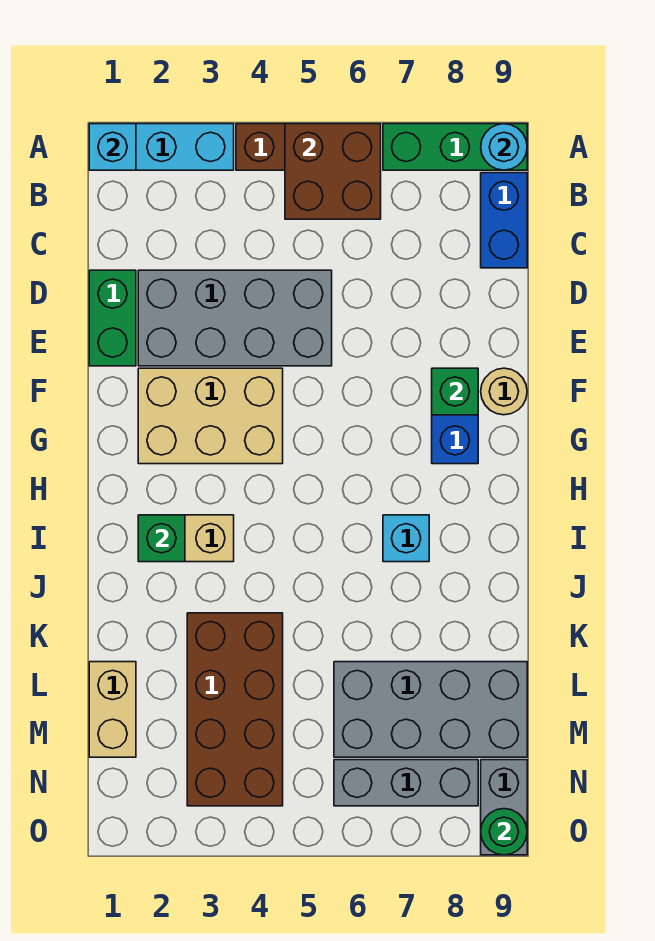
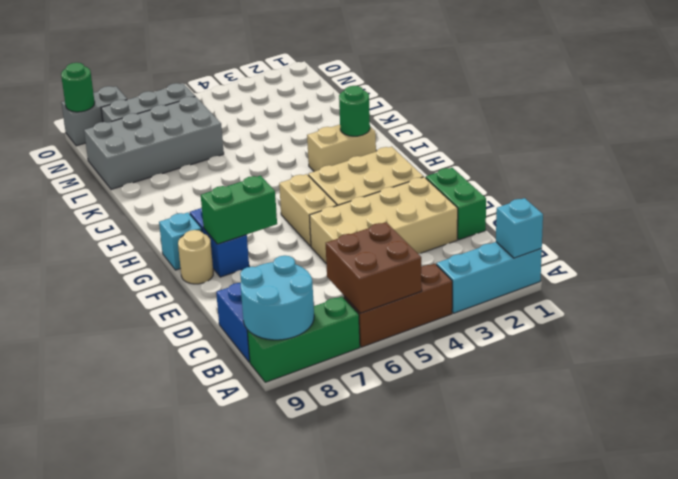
cyan 1x1 round brick [481,124,527,170] -> cyan 2x2 round brick [240,256,314,340]
grey 2x4 brick [138,270,332,366] -> tan 2x4 brick [309,177,458,263]
green 1x1 brick [432,368,478,415] -> green 1x2 brick [201,176,277,244]
green 1x1 brick [138,515,185,562] -> green 1x1 round brick [339,86,370,136]
cyan 1x1 brick [383,515,429,562] -> cyan 1x1 brick moved to [159,213,202,270]
brown 2x4 brick [187,613,283,806] -> none
tan 1x2 brick [89,662,136,757] -> tan 1x2 brick moved to [279,174,337,246]
grey 1x2 brick [481,760,527,855] -> grey 1x2 brick turned to [61,86,127,146]

